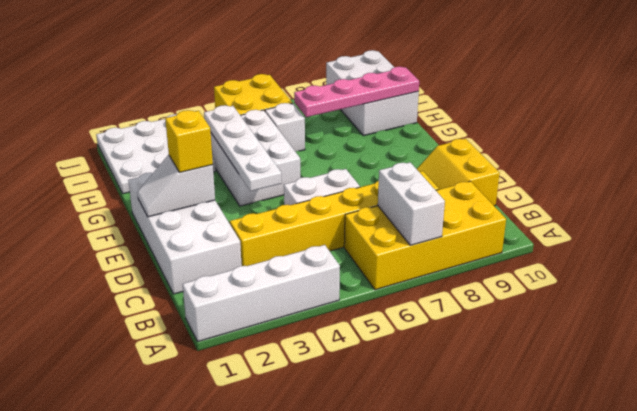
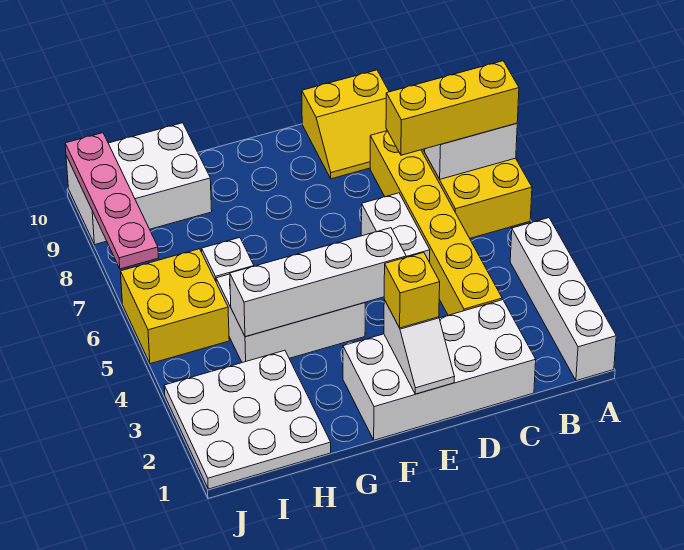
none -> yellow 1x3 brick [386,61,519,155]
white 1x4 plate [204,105,282,191] -> white 1x4 brick [230,228,406,337]
pink 1x4 plate [294,67,419,117] -> pink 1x4 plate moved to [65,133,158,269]

